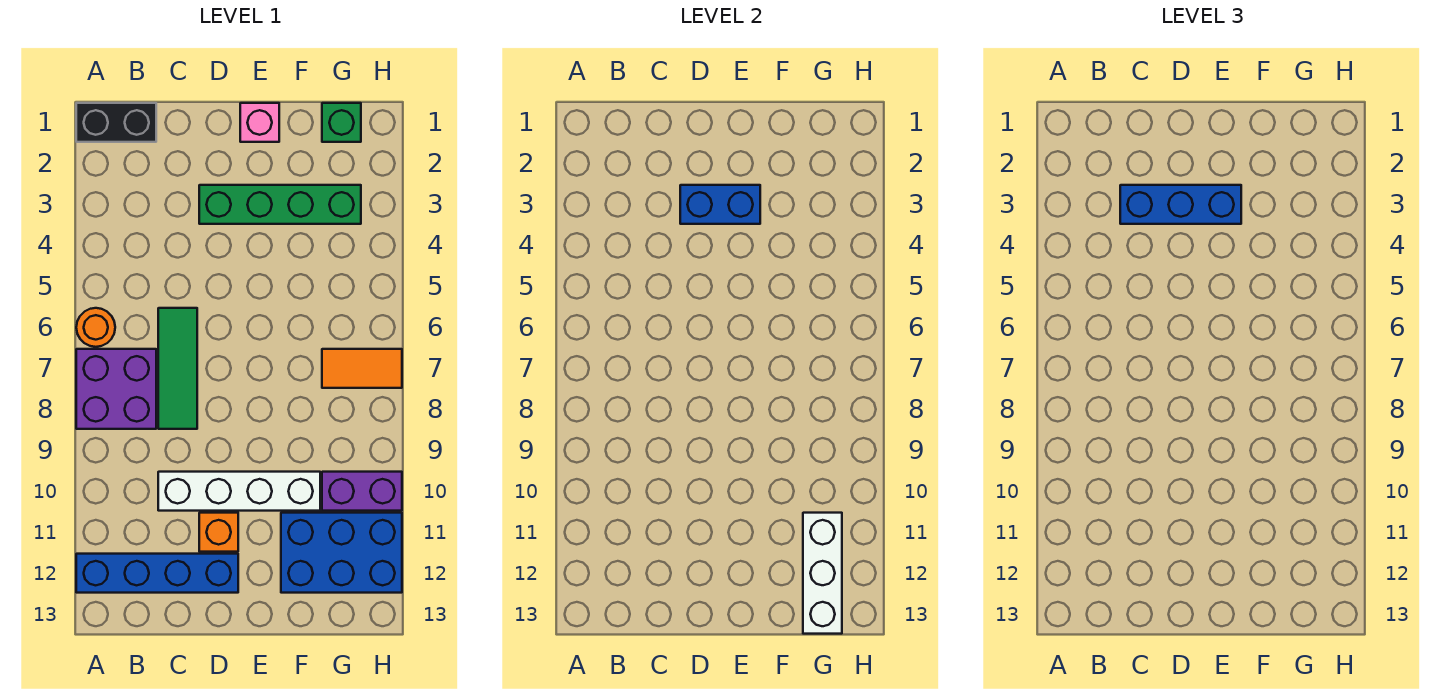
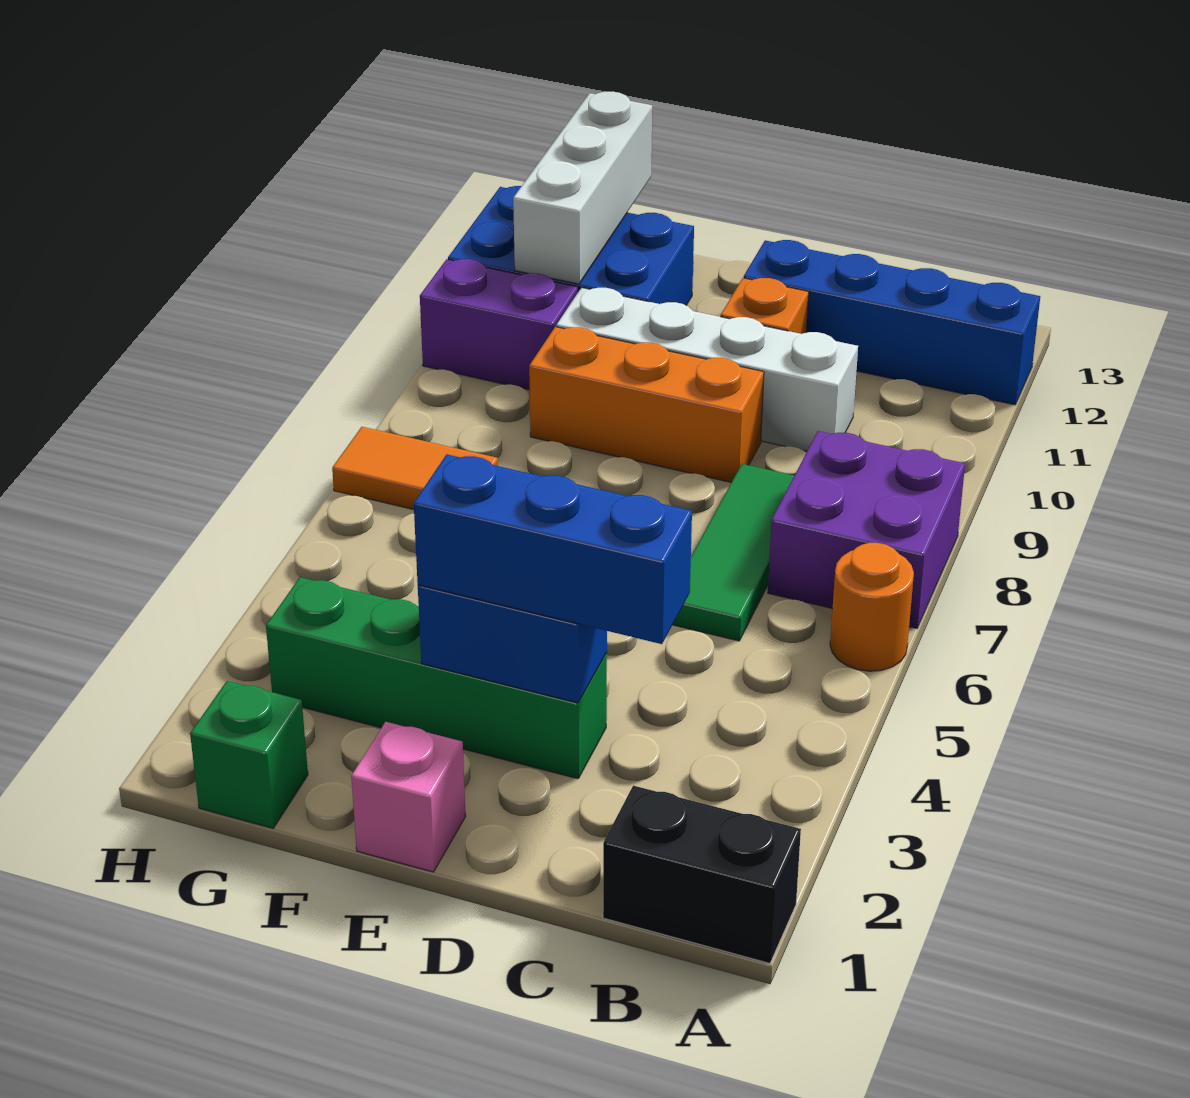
none -> orange 1x3 brick [529,327,764,482]

